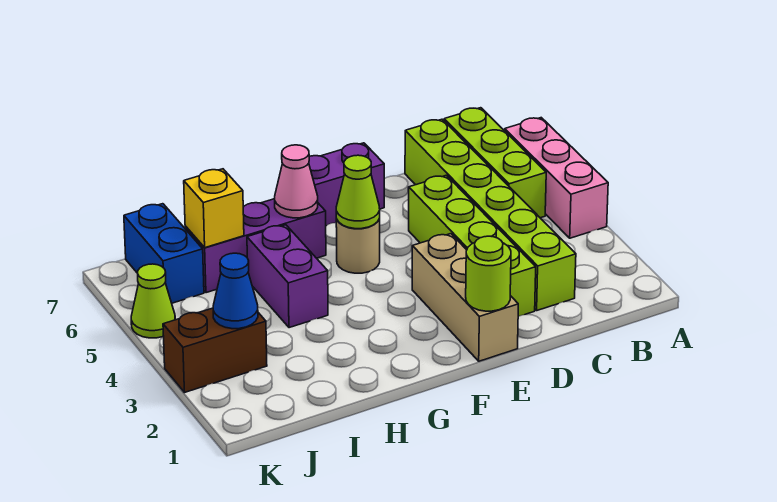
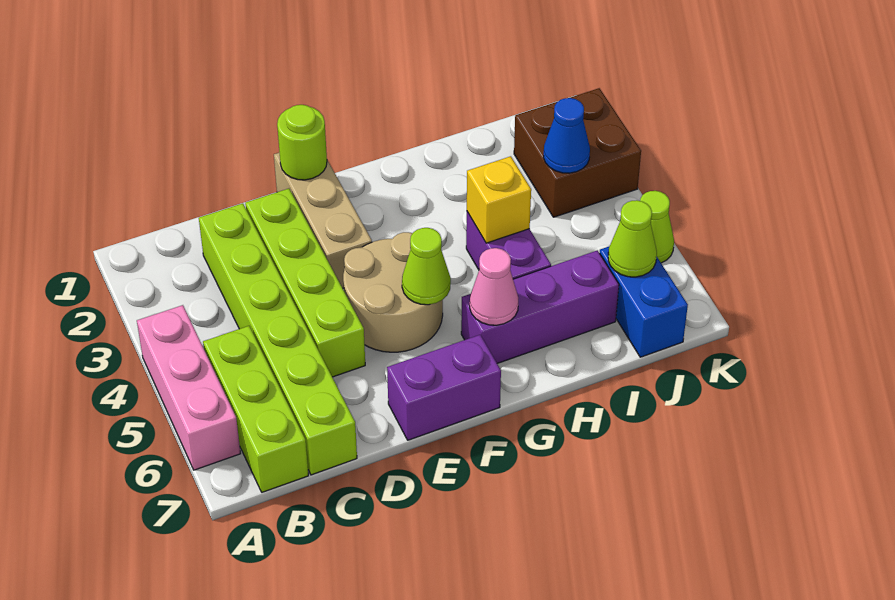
tan 1x1 round brick [336,219,380,273] -> tan 2x2 round brick [343,232,443,352]
yellow 1x1 brick [184,169,244,248] -> yellow 1x1 brick moved to [467,156,531,243]
brown 1x2 brick [163,308,267,392] -> brown 2x2 brick [514,88,641,217]
none -> lime 1x1 cone [608,200,657,277]

